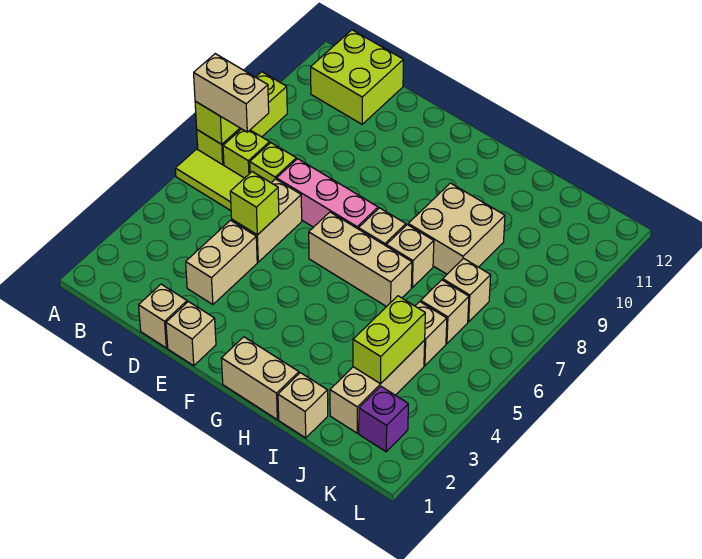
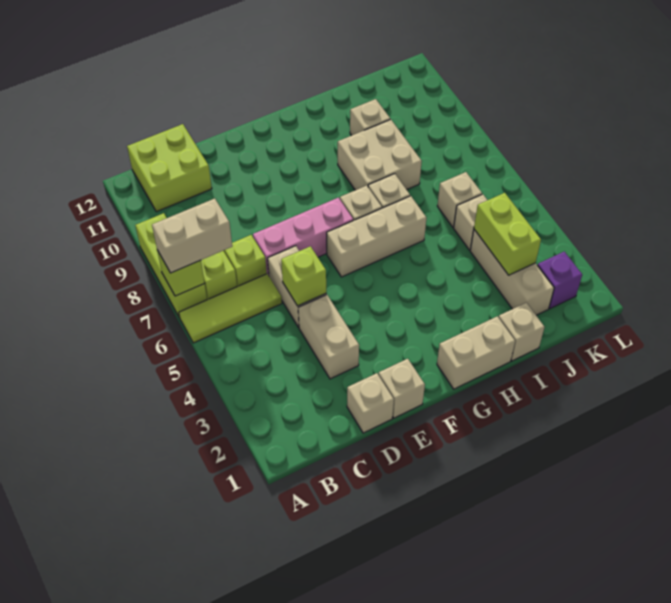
tan 1x1 brick [443,258,491,322] -> tan 1x1 brick moved to [350,99,390,136]

